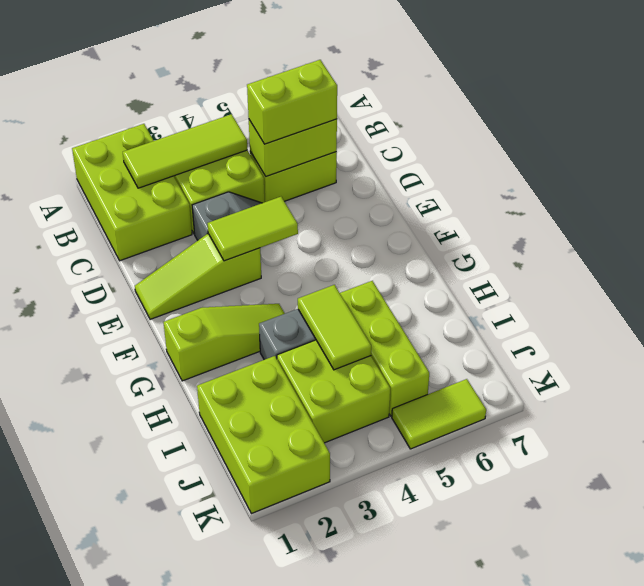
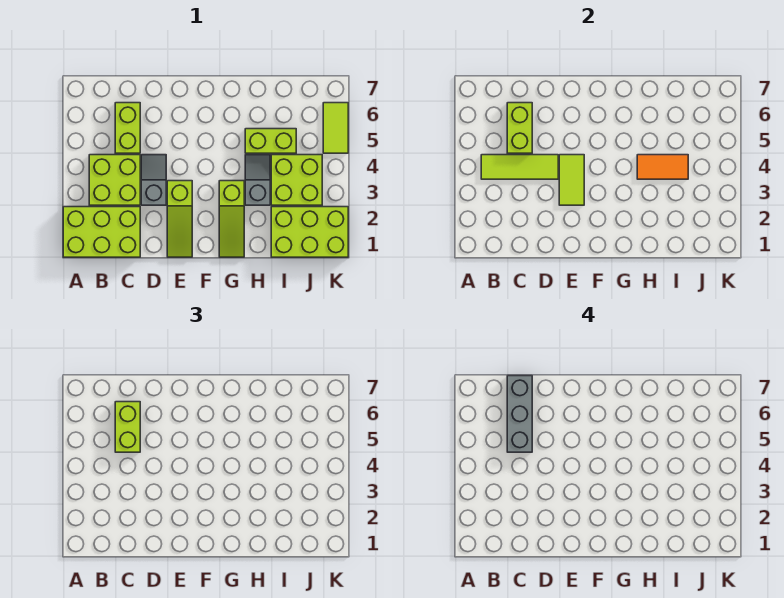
lime 1x3 tile [123,114,247,188] -> lime 1x3 tile turned to [481,155,558,179]
none -> grey 1x3 brick [507,376,532,452]
lime 1x3 slope [164,304,285,381] -> lime 1x3 slope turned to [219,181,244,257]
lime 1x2 tile [298,285,371,370] -> orange 1x2 tile [637,155,688,179]
lime 1x3 brick [340,281,429,416] -> lime 1x2 brick [245,129,296,153]

